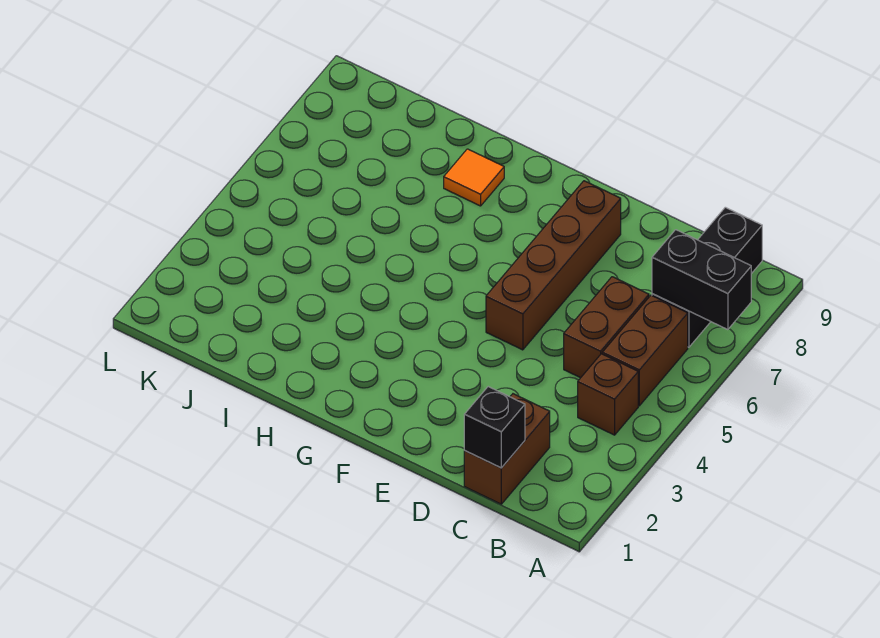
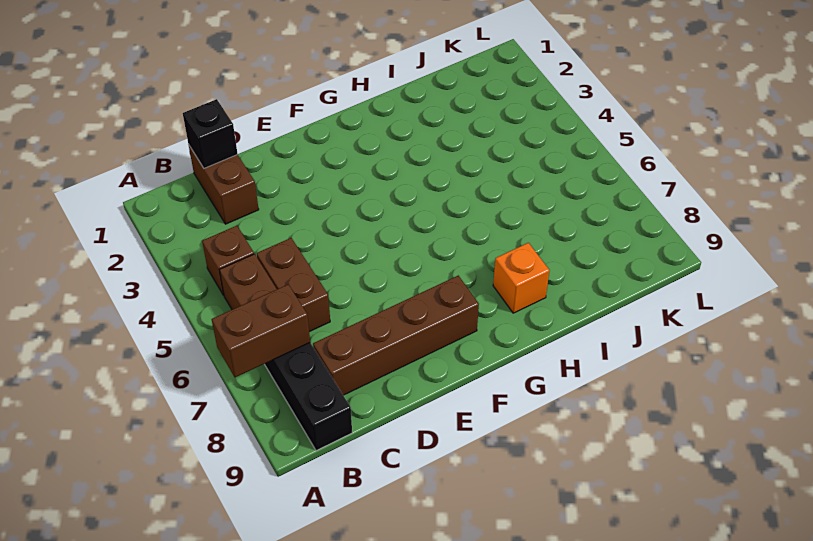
black 1x2 brick [652,230,751,330] -> brown 1x2 brick [212,284,310,377]
brown 1x4 brick [486,181,621,350] -> brown 1x4 brick turned to [313,275,479,395]
orange 1x1 tile [444,149,504,206] -> orange 1x1 brick [493,243,550,313]

